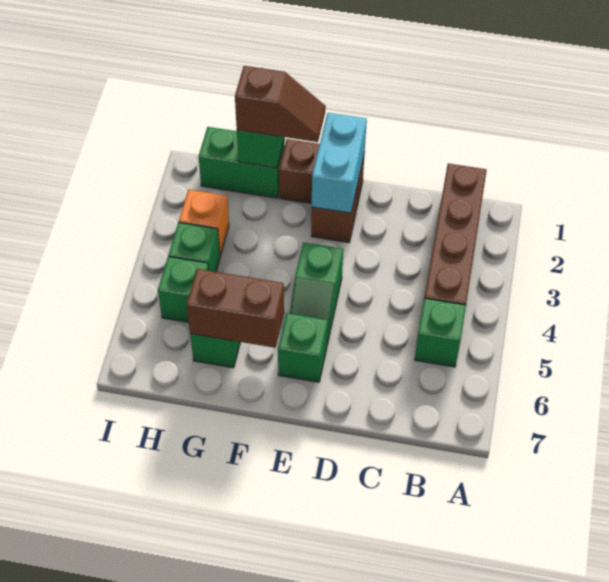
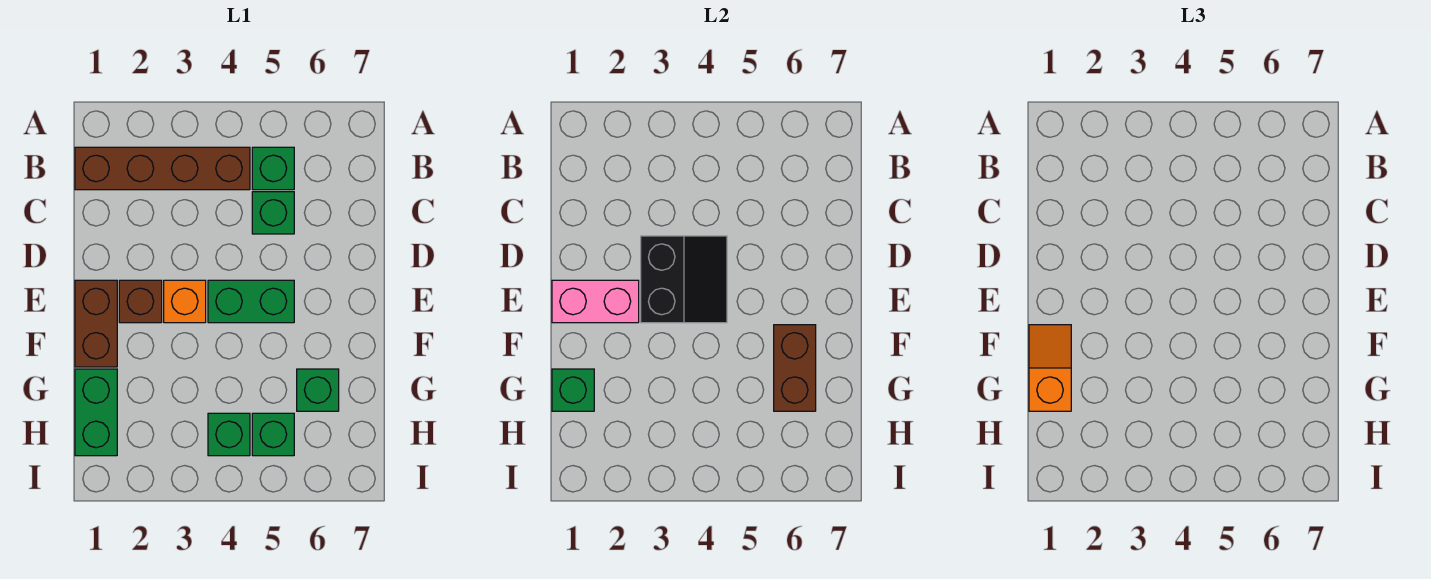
none -> black 2x2 slope [641,236,727,323]
cyan 1x2 brick [312,113,367,213] -> pink 1x2 brick [552,280,639,323]
green 1x2 slope [290,242,343,344] -> green 1x2 brick [208,280,294,323]
green 1x1 brick [278,313,328,382] -> green 1x1 brick moved to [252,192,294,234]
brown 1x2 slope [235,66,326,142] -> orange 1x2 slope [1029,325,1071,411]
orange 1x1 brick [179,190,229,256] -> orange 1x1 brick moved to [164,280,206,323]

